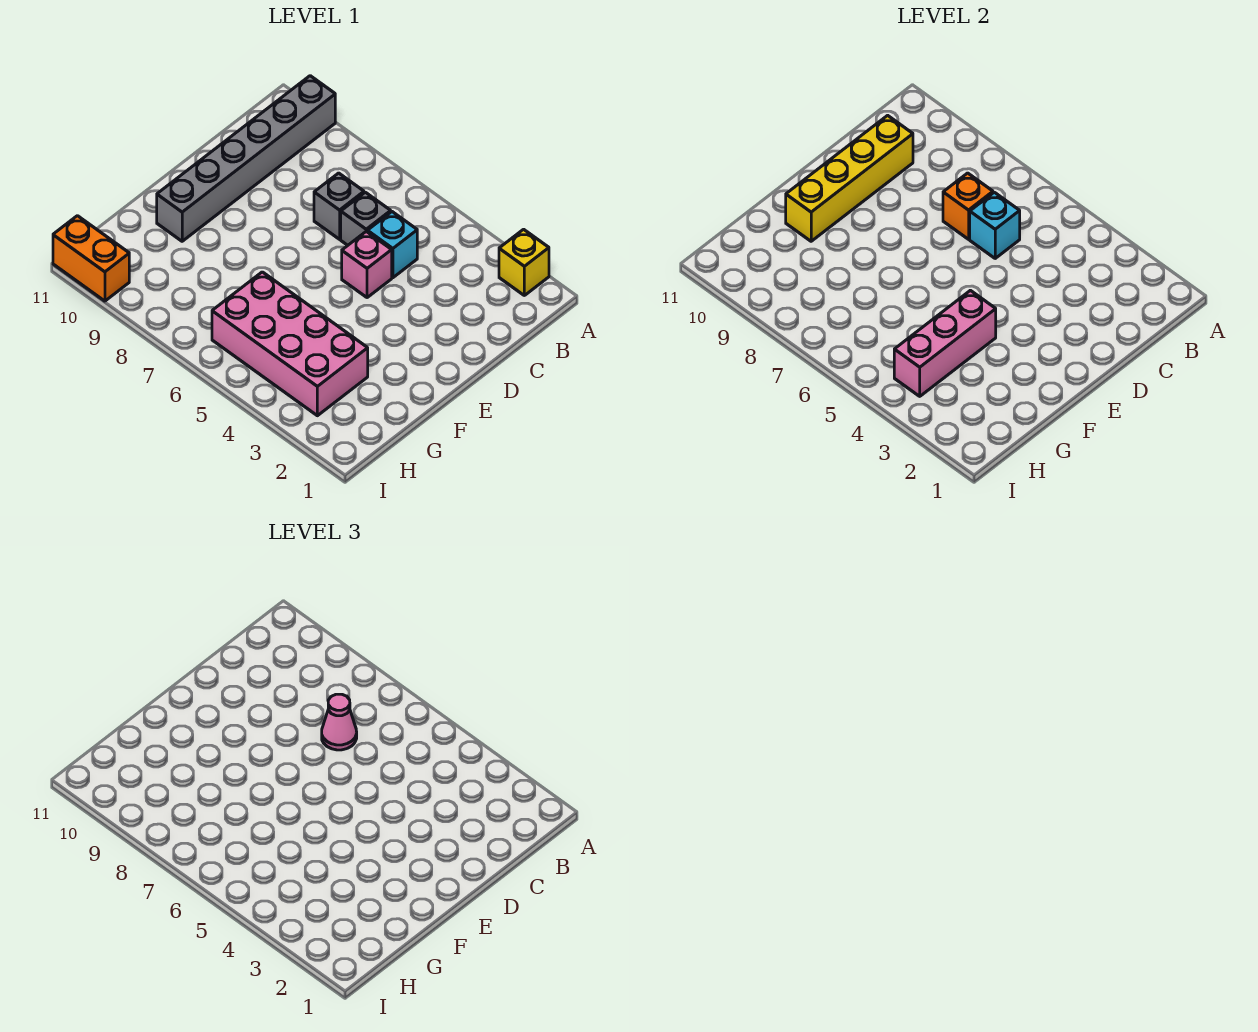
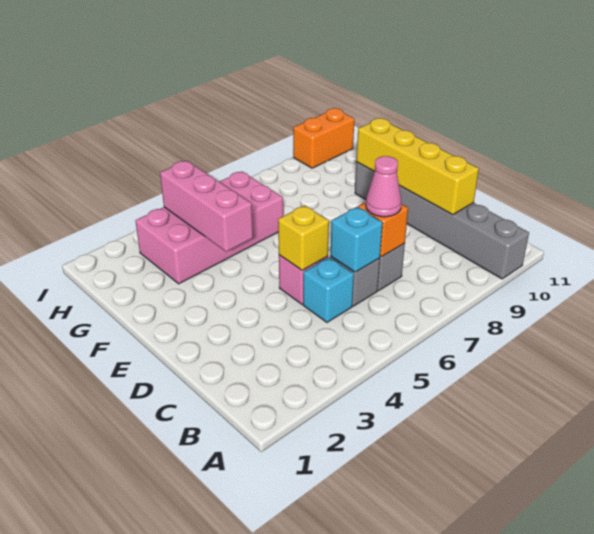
yellow 1x1 brick [499,229,549,295] -> yellow 1x1 brick moved to [278,205,329,271]

